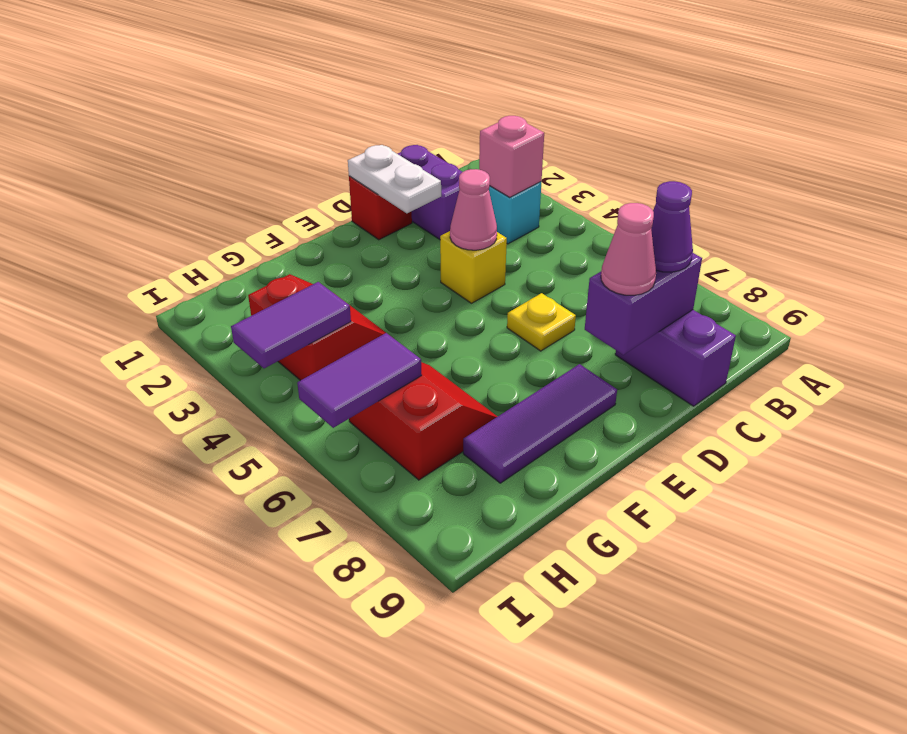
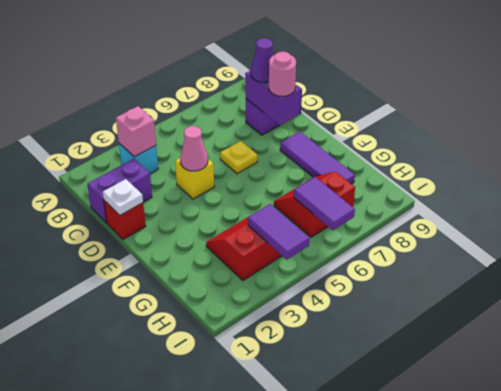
white 1x2 plate [348,145,441,213] -> white 1x1 plate [103,179,143,215]
pink 1x1 cone [601,203,656,295] -> pink 1x1 round brick [269,52,296,96]

